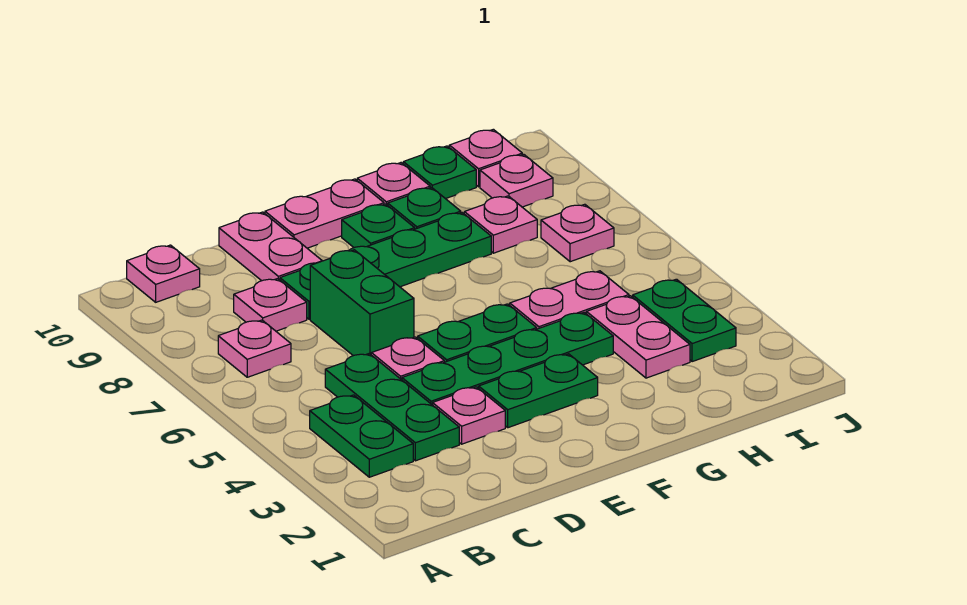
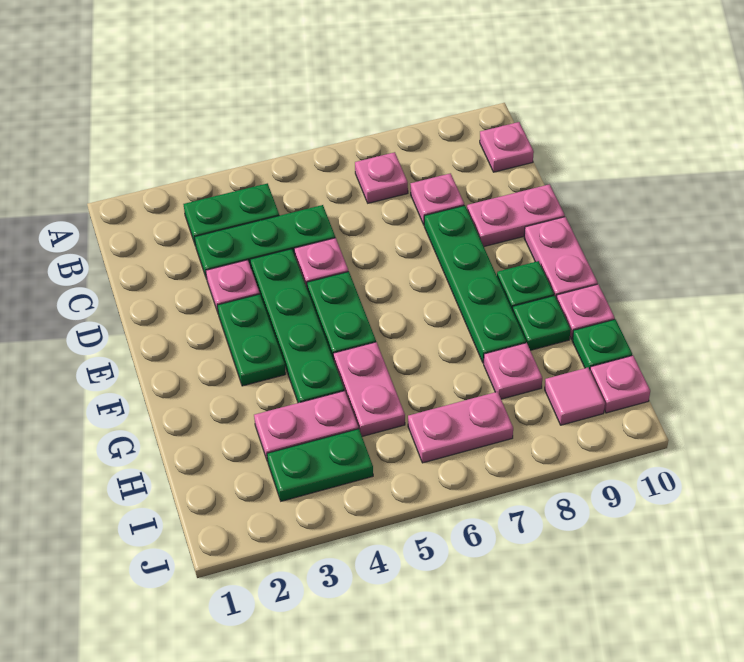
green 1x2 brick [310,250,414,356] -> none
pink 1x1 plate [541,204,614,262] -> pink 1x2 plate [408,392,513,463]
pink 1x1 plate [480,154,553,207] -> pink 1x1 tile [545,368,605,425]

